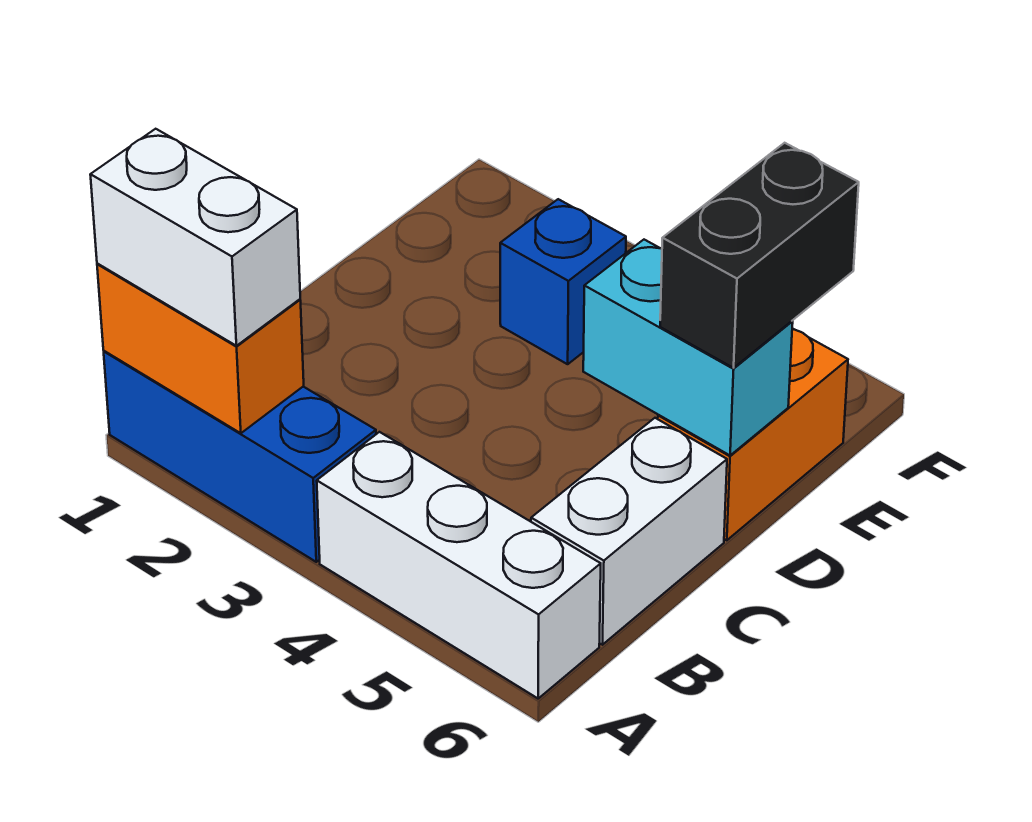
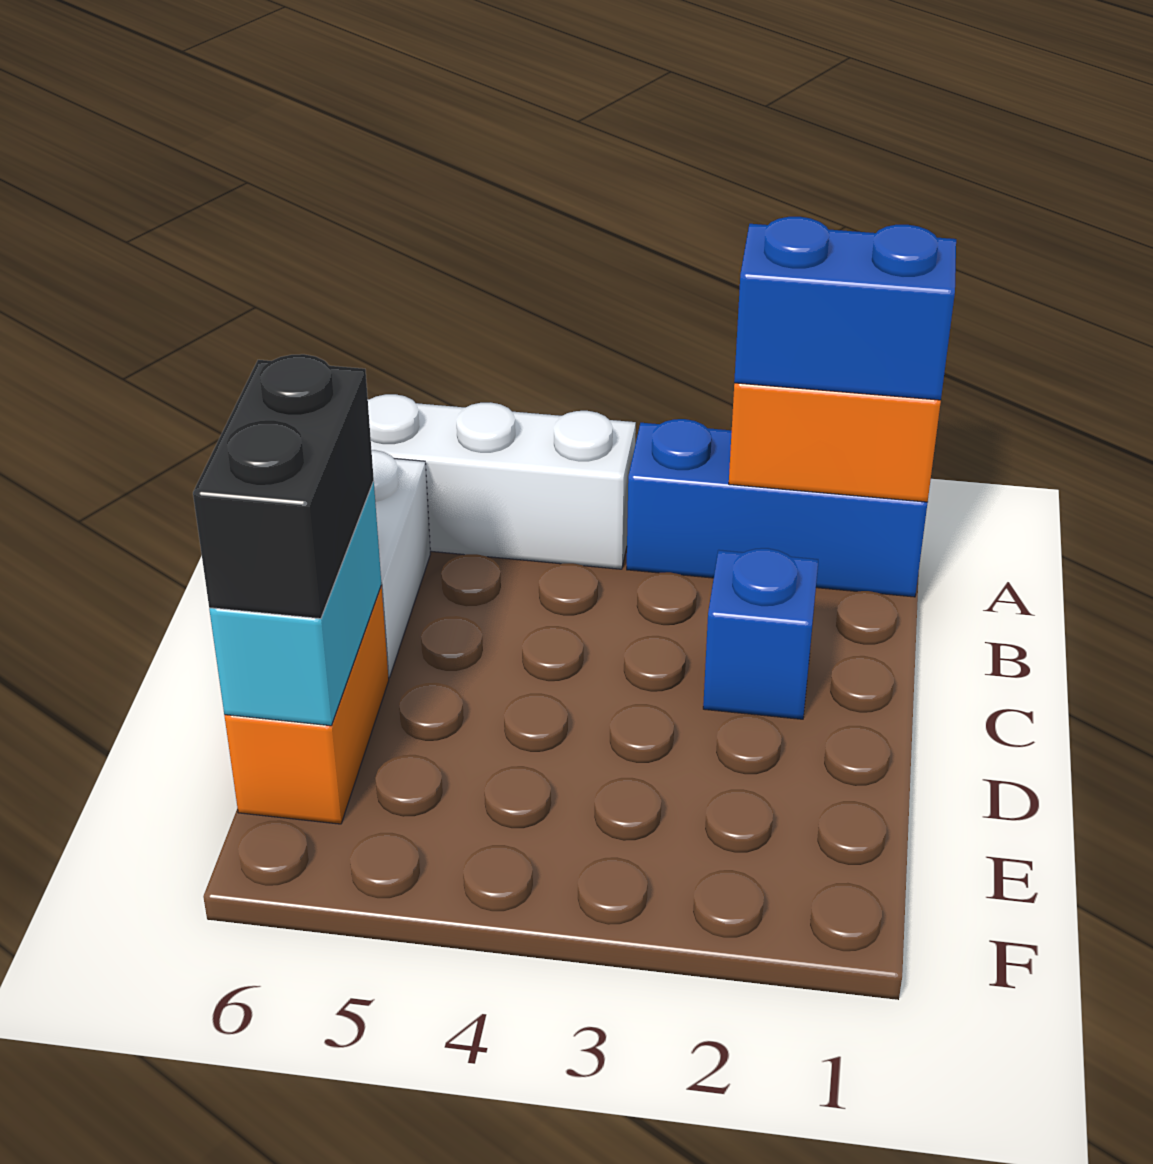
white 1x2 brick [90,129,300,346] -> blue 1x2 brick [734,217,956,400]
cyan 1x2 brick [583,240,793,455] -> cyan 1x2 brick turned to [209,481,381,726]
blue 1x1 brick [500,199,626,364] -> blue 1x1 brick moved to [703,548,818,719]

